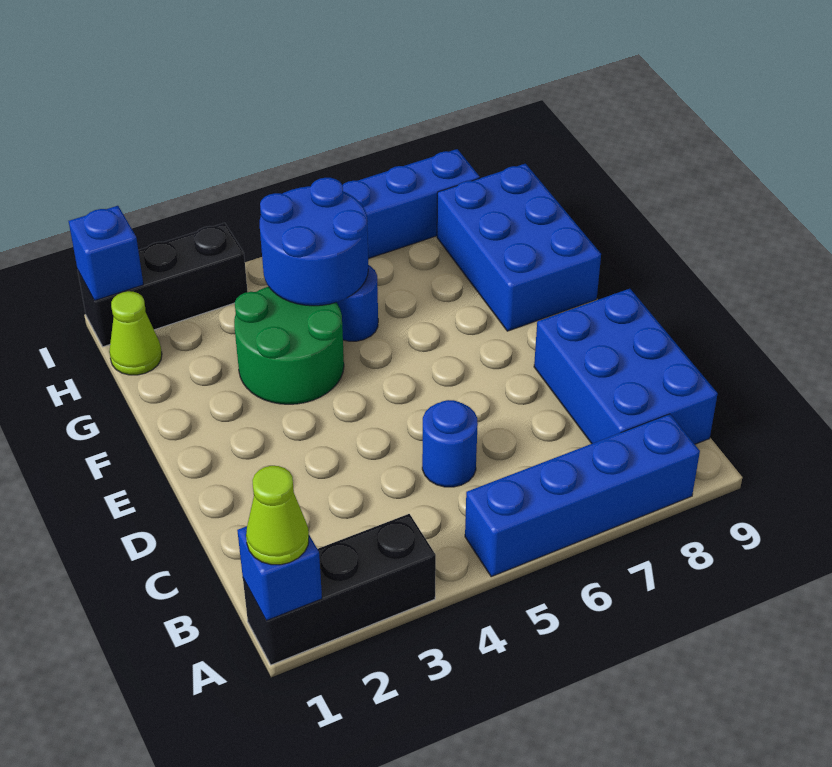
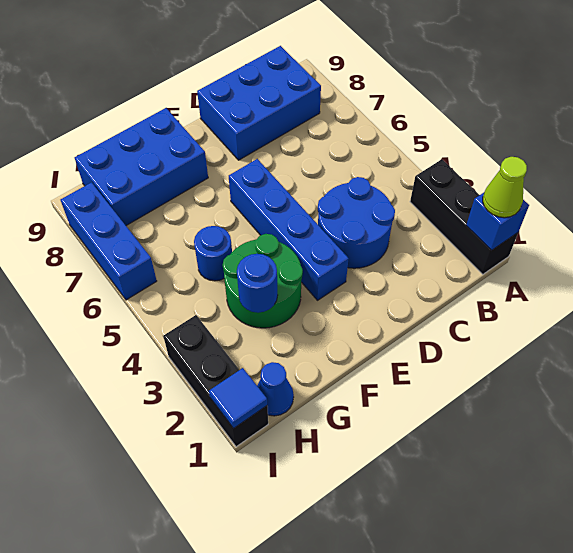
blue 1x4 brick [465,414,700,577] -> blue 1x4 brick moved to [229,159,349,300]
blue 1x1 round brick [422,400,478,487] -> blue 1x1 round brick moved to [237,254,278,313]
blue 2x2 round brick [260,178,368,306] -> blue 2x2 round brick moved to [318,177,395,268]
lime 1x1 cone [109,291,162,375] -> blue 1x1 cone [257,362,294,416]
blue 1x1 brick [69,206,143,301] -> blue 1x1 tile [209,368,267,428]

